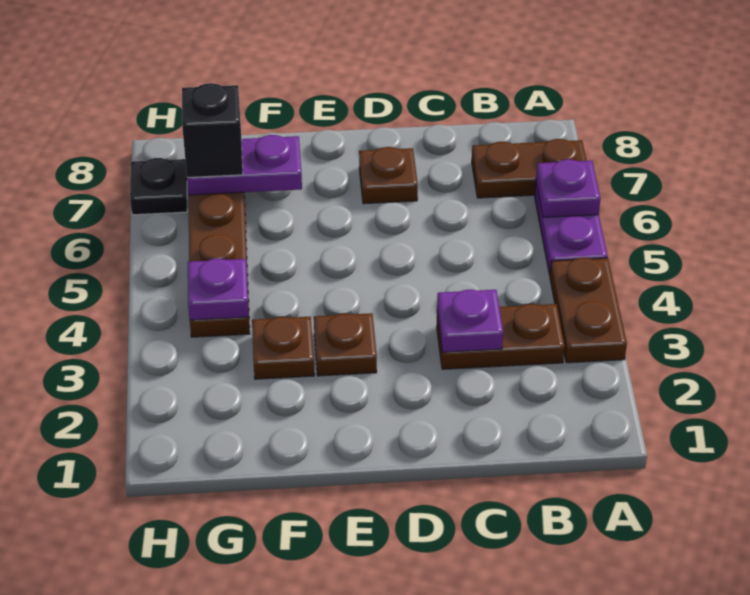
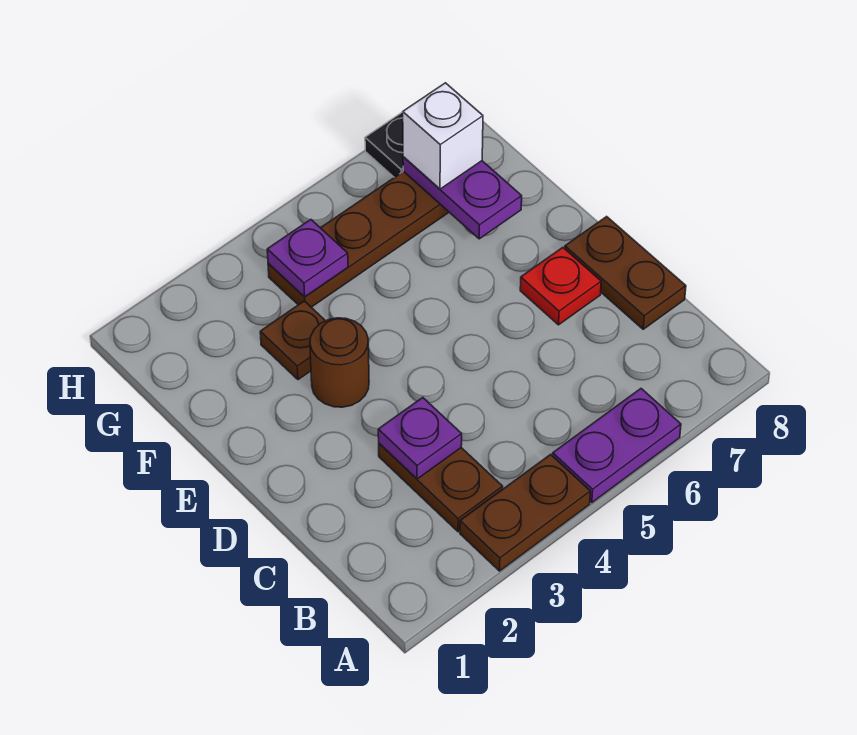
purple 1x1 plate [536,159,601,217] -> none
brown 1x2 plate [472,139,587,198] -> brown 1x2 plate moved to [565,217,686,329]
brown 1x1 plate [359,147,418,204] -> red 1x1 plate [520,247,601,325]
brown 1x1 plate [314,313,377,376] -> brown 1x1 round brick [310,318,369,407]
black 1x1 brick [182,83,243,178] -> white 1x1 brick [403,83,483,189]

